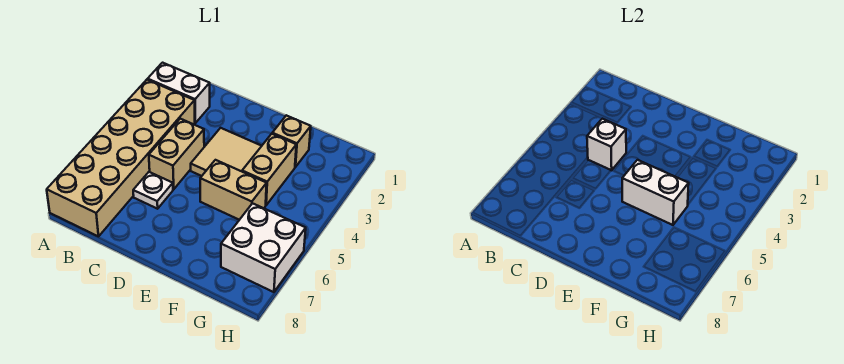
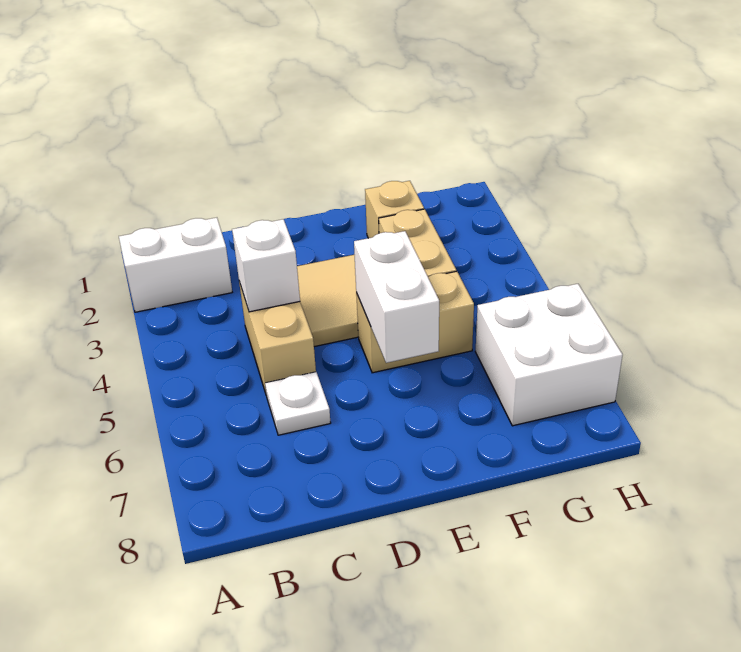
tan 2x6 brick [47,80,195,236] -> none
white 1x2 brick [622,160,689,225] -> white 1x2 brick turned to [354,231,439,363]

